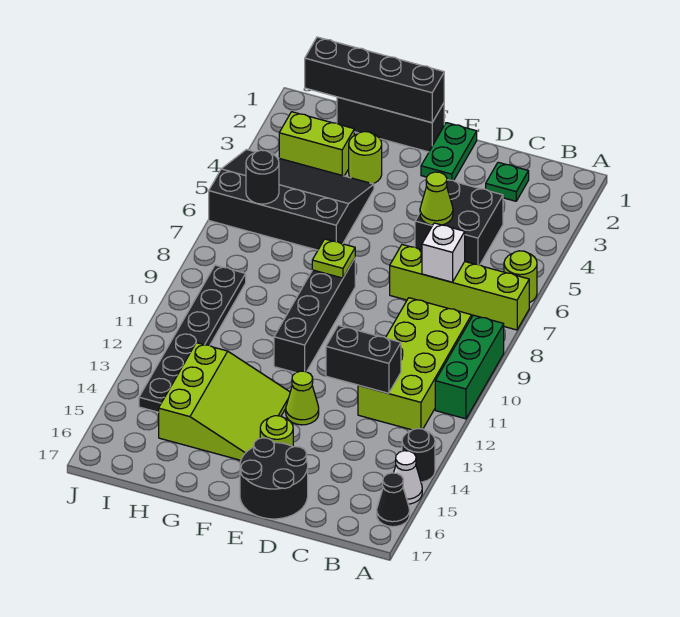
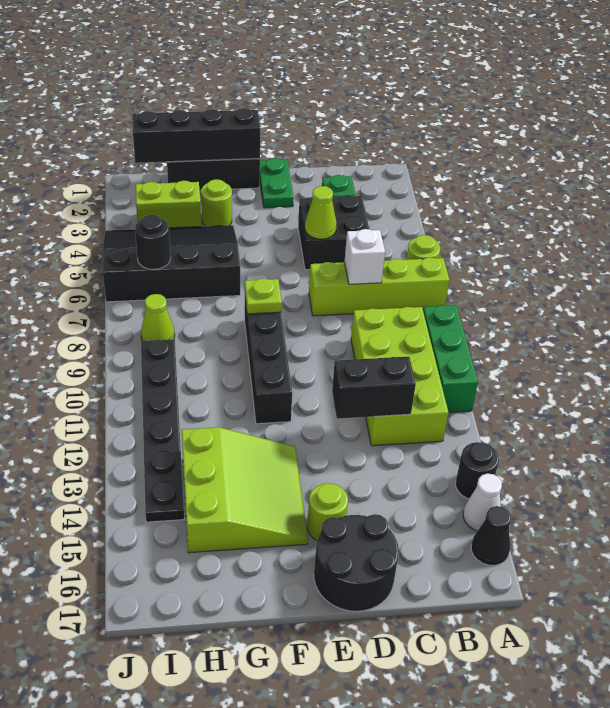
lime 1x1 cone [286,371,319,425] -> lime 1x1 cone moved to [141,294,175,341]

